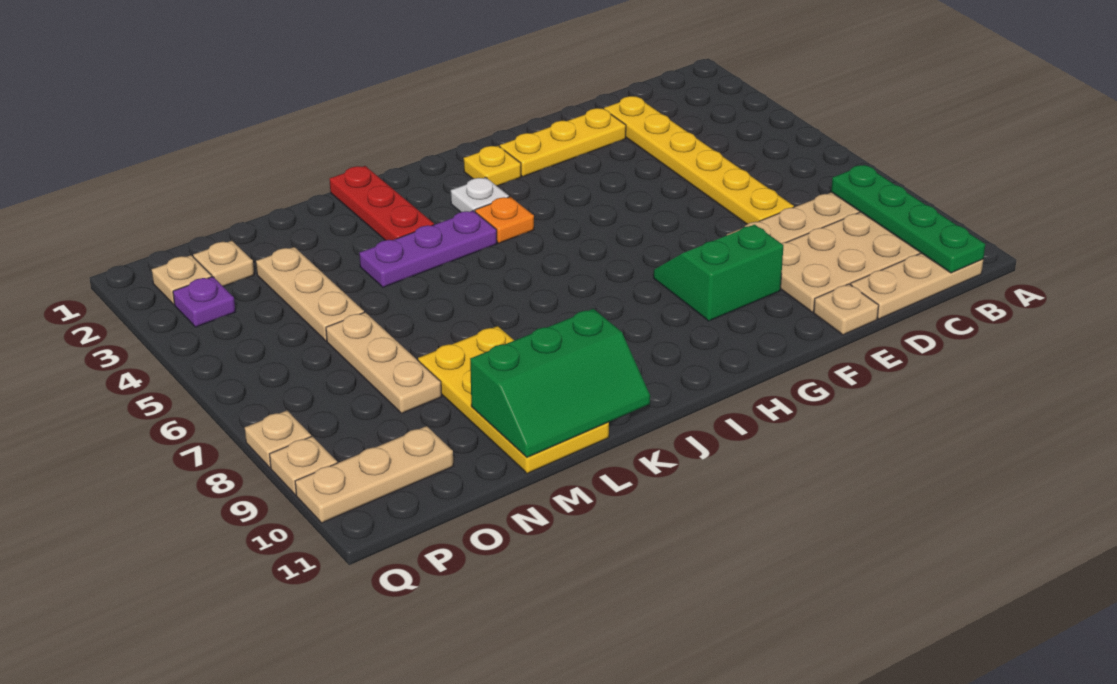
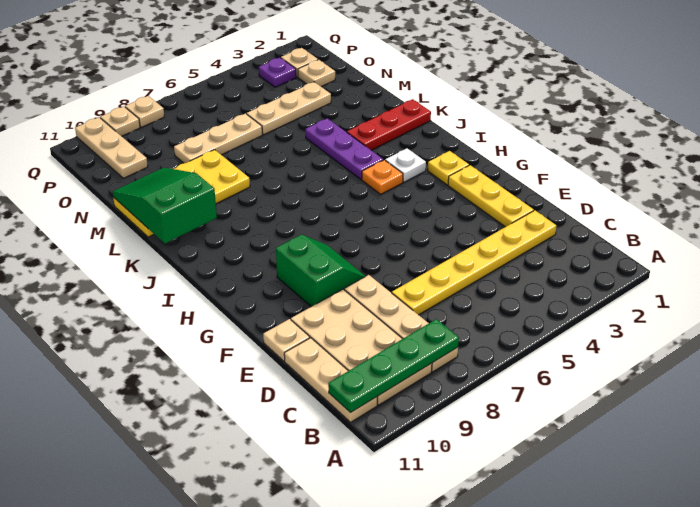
green 2x3 slope [470,309,650,457] -> green 2x3 slope turned to [113,168,217,243]

